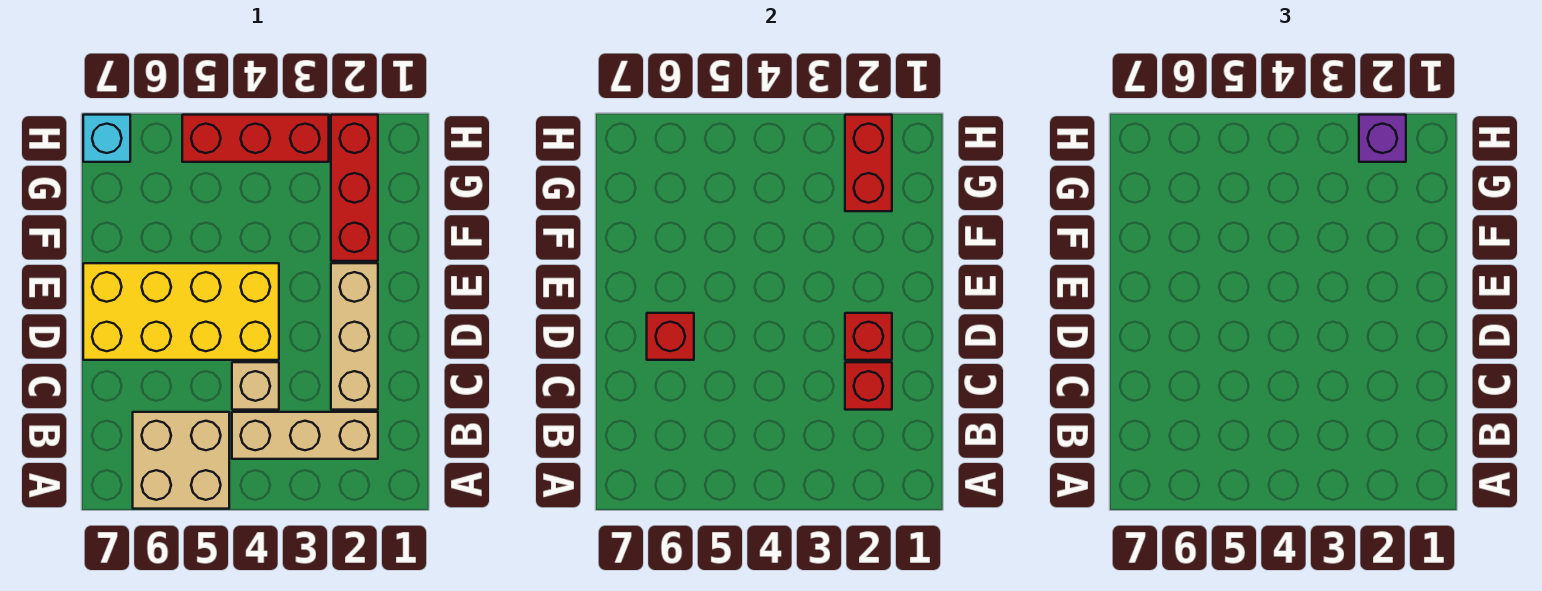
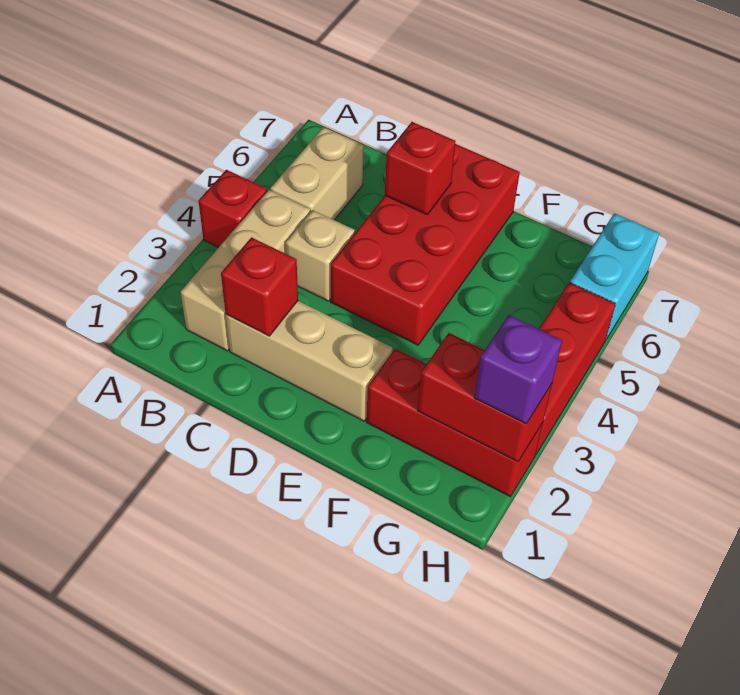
tan 2x2 brick [133,412,229,509] -> tan 1x2 brick [270,127,364,220]
red 1x1 brick [845,313,892,360] -> red 1x1 brick moved to [199,170,267,248]
yellow 2x4 brick [83,263,279,360] -> red 2x4 brick [331,144,520,345]
cyan 1x1 brick [83,115,130,162] -> cyan 1x2 brick [570,213,659,339]

